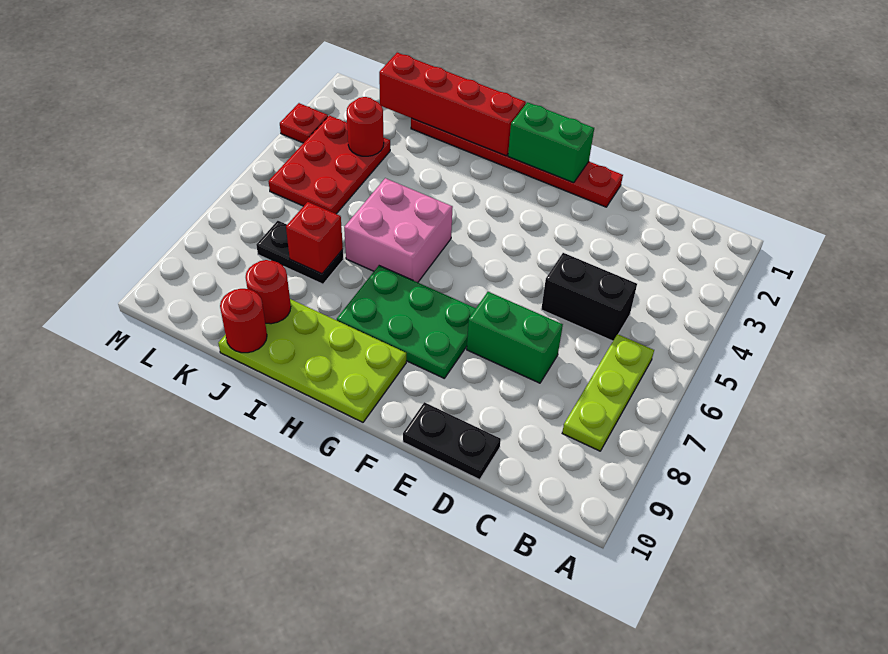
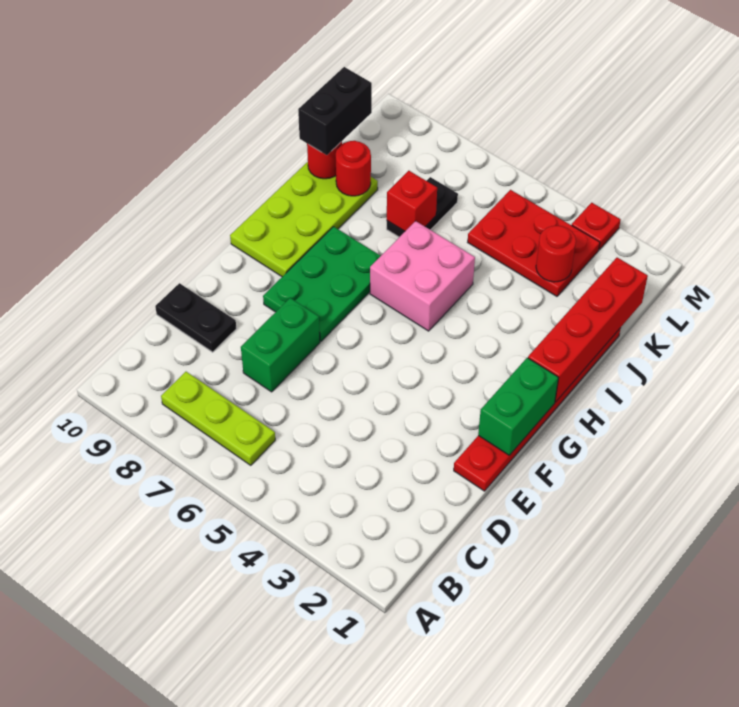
black 1x2 brick [541,253,637,341] -> black 1x2 brick moved to [298,67,372,155]
black 1x2 plate [403,402,501,480] -> black 1x2 plate turned to [155,283,236,352]

